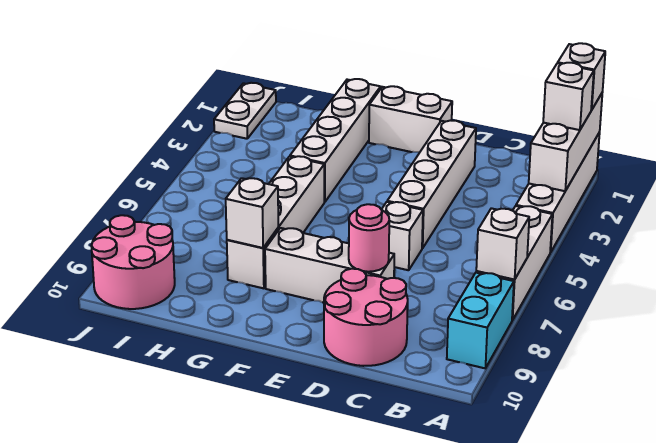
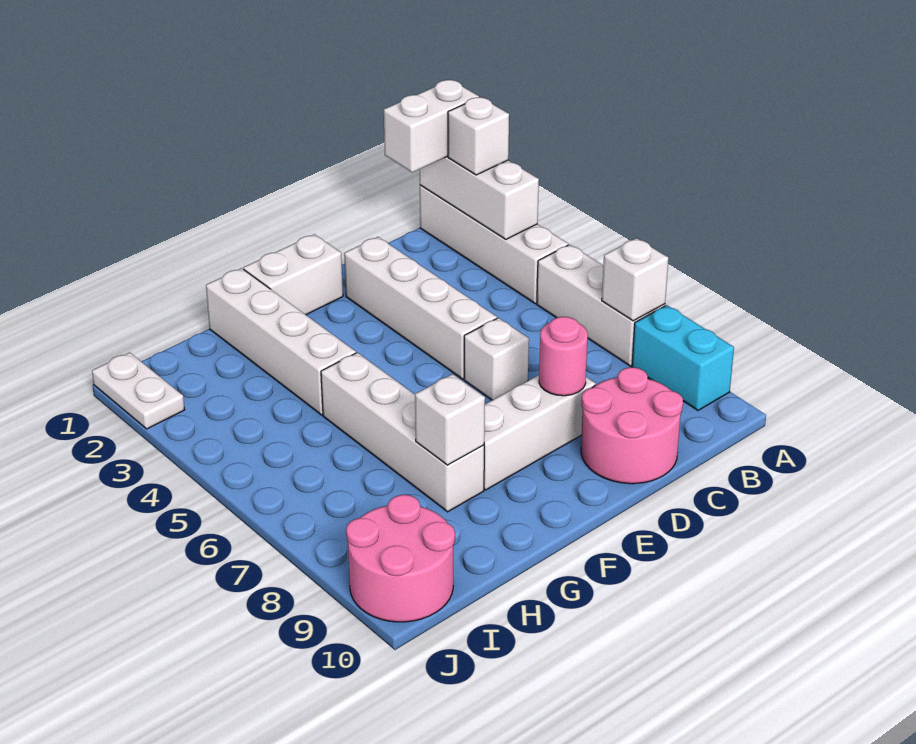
white 1x1 brick [558,43,605,110] -> white 1x2 brick [384,80,479,172]

